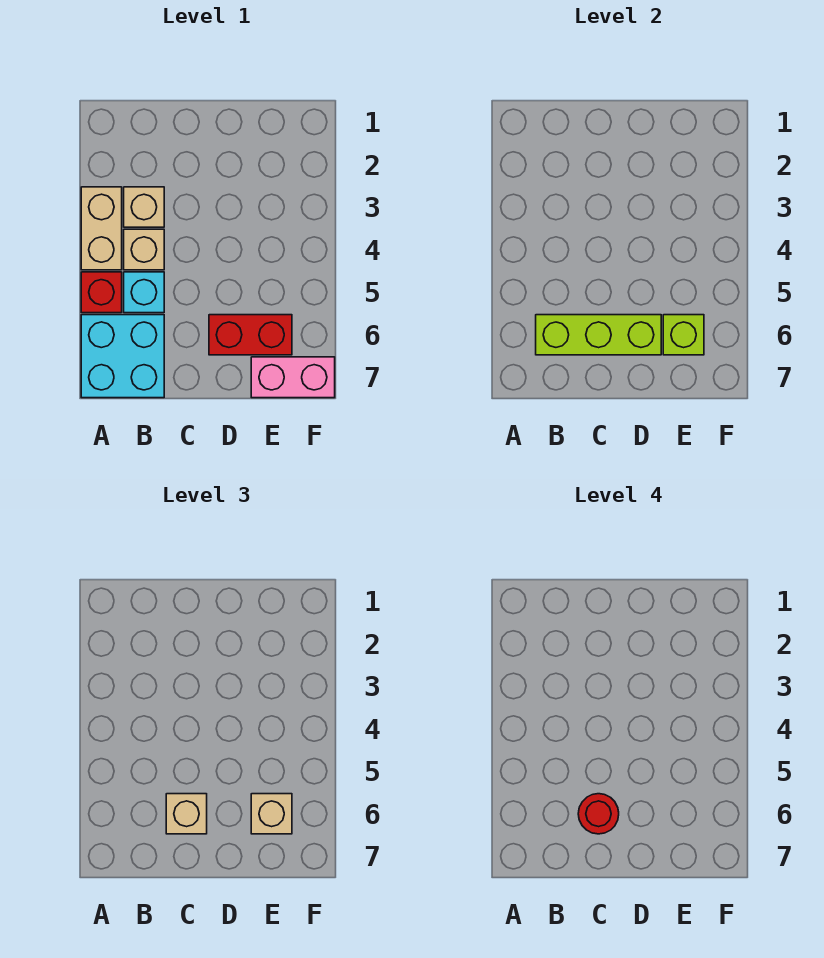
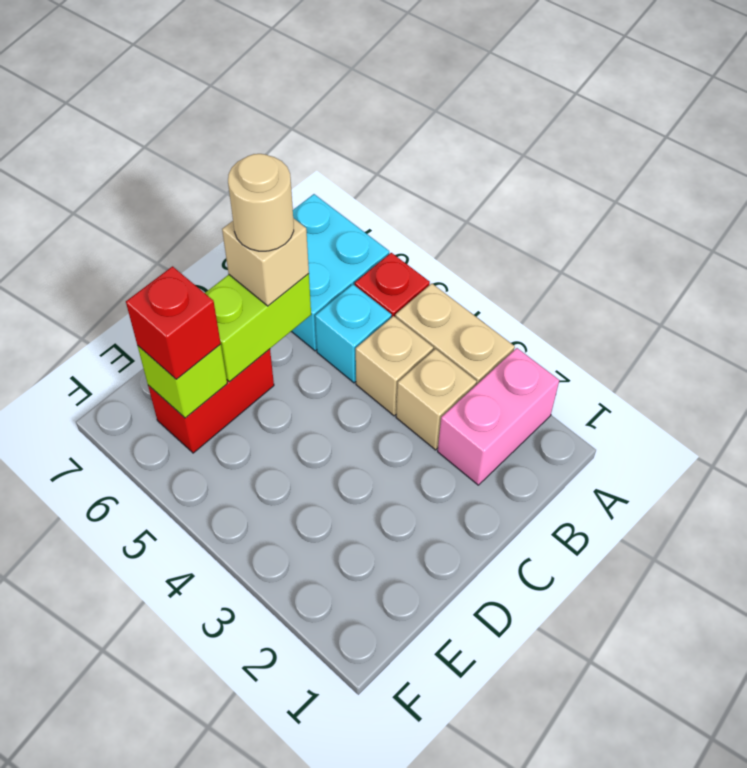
lime 1x3 brick [536,315,661,355] -> lime 1x2 brick [205,274,311,382]
red 1x1 round brick [578,794,619,834] -> tan 1x1 round brick [228,154,294,251]
tan 1x1 brick [251,794,292,834] -> red 1x1 brick [126,266,221,379]
pink 1x2 brick [251,357,335,398] -> pink 1x2 brick moved to [438,348,559,485]

